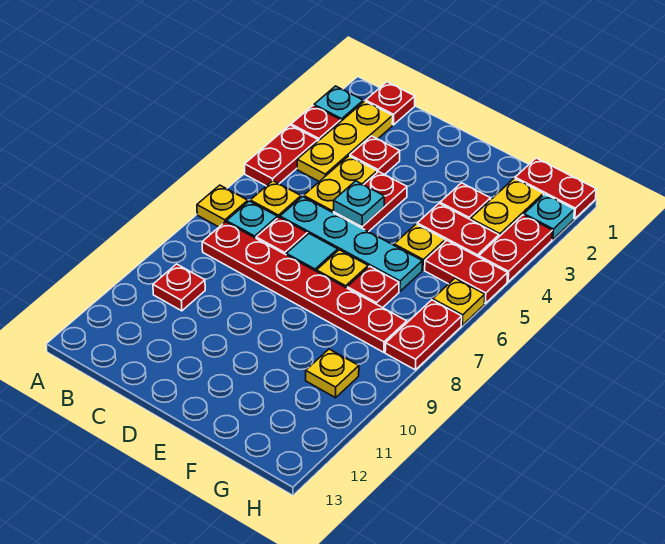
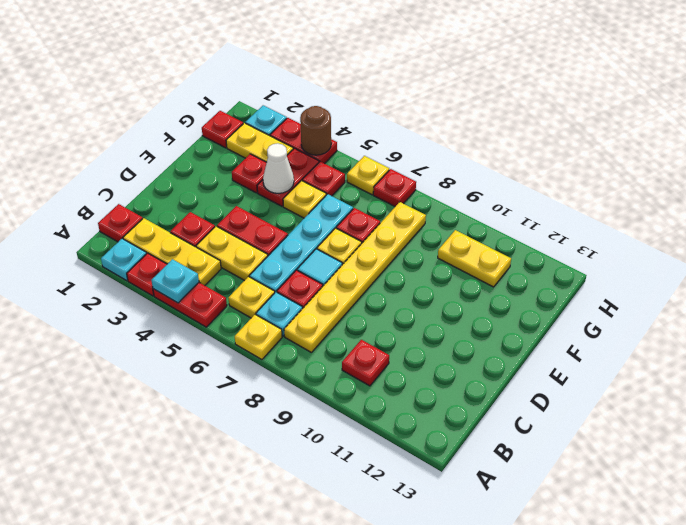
red 1x6 plate [202,222,407,352] -> yellow 1x6 plate [284,202,426,353]
cyan 1x1 plate [334,181,384,226] -> cyan 1x1 plate moved to [151,259,199,303]
none -> white 1x1 cone [263,143,294,193]
red 1x2 plate [515,158,596,219] -> red 1x1 plate [202,111,243,148]
red 1x2 plate [425,241,508,303] -> red 1x1 plate [302,162,345,196]
yellow 1x1 plate [306,349,359,398] -> yellow 1x2 plate [438,230,511,287]
none -> brown 1x1 round brick [300,106,331,155]
red 1x2 plate [385,300,462,370] -> red 1x1 plate [373,169,416,206]

